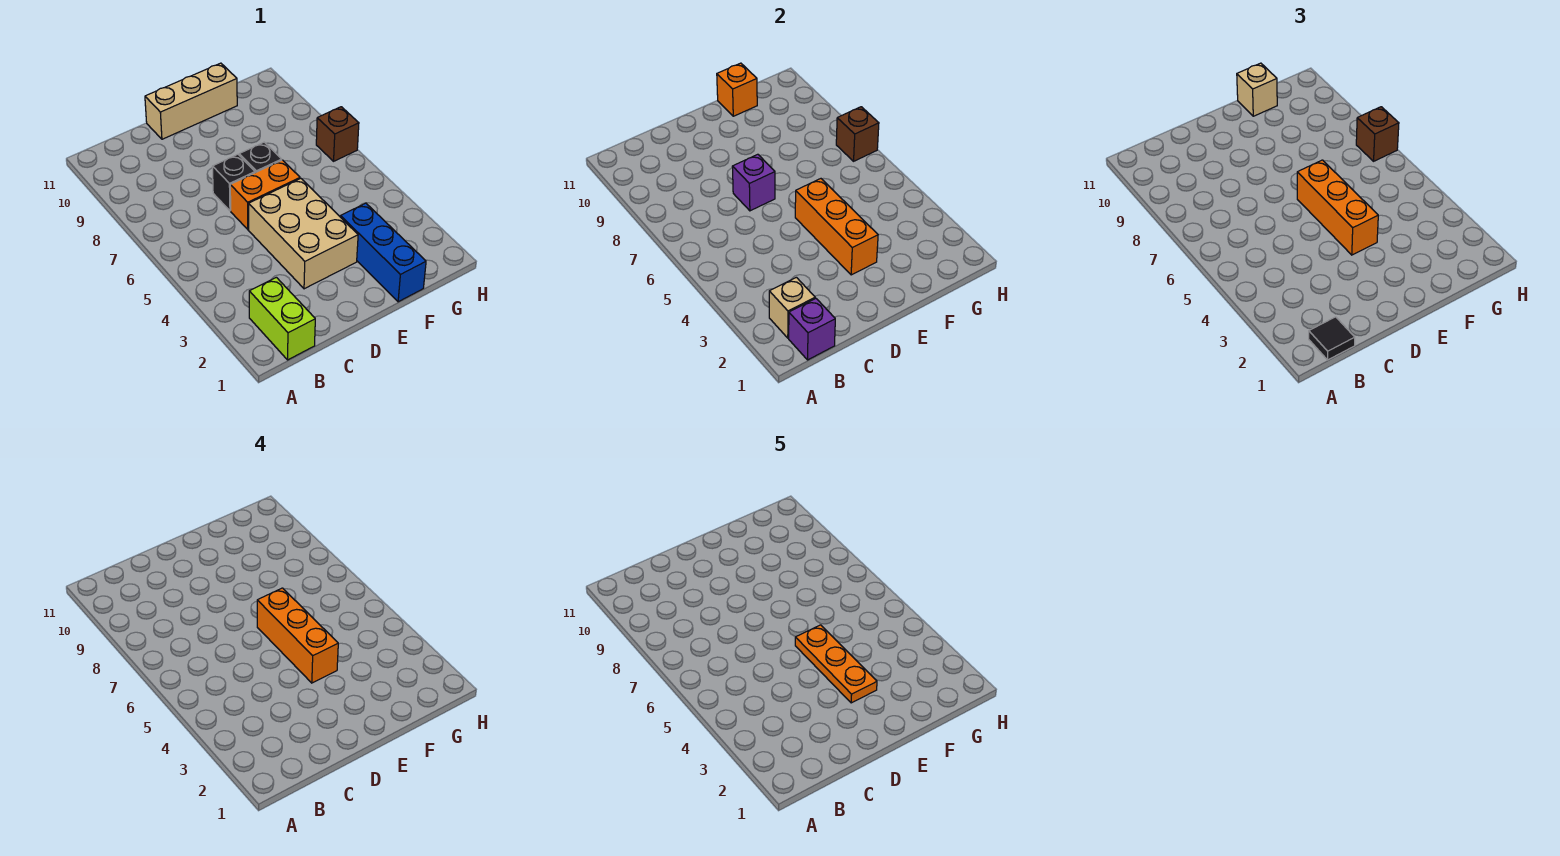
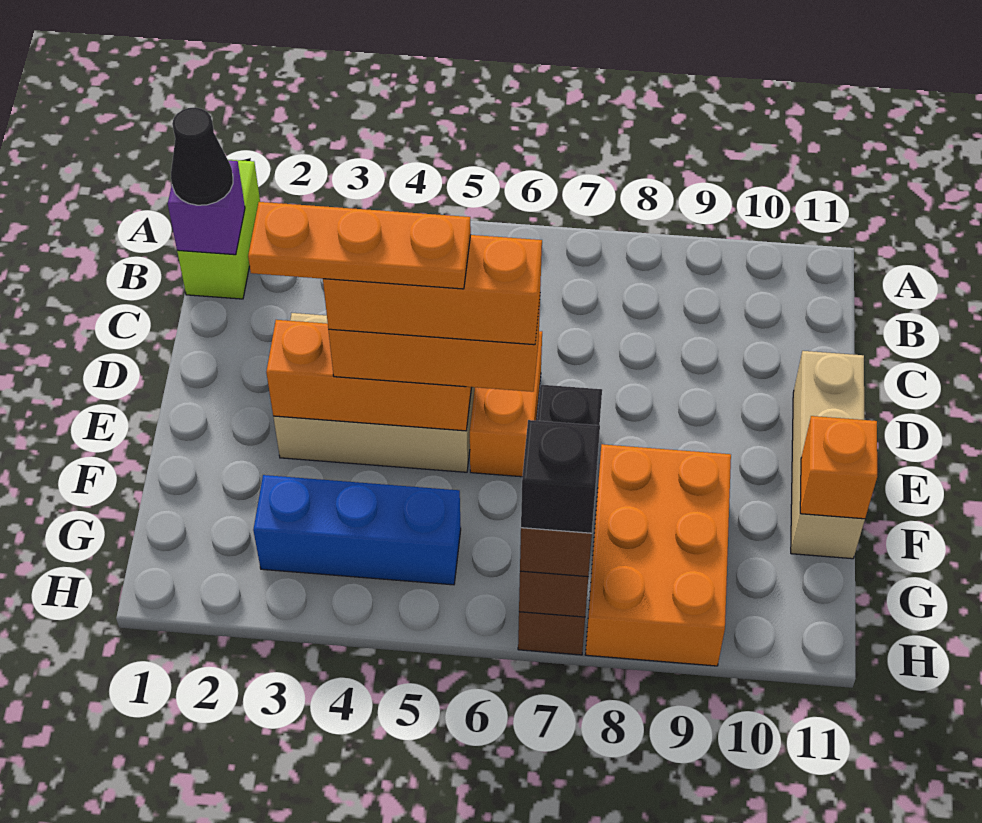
lime 1x2 brick [249,277,315,360] -> lime 1x2 brick turned to [177,160,260,299]
black 1x1 tile [1309,317,1355,360] -> black 1x1 cone [171,107,233,205]
tan 1x1 brick [769,277,815,338] -> none
black 1x1 brick [212,154,255,211] -> black 1x1 brick moved to [521,420,600,533]
purple 1x1 brick [732,154,775,211] -> none
blue 1x3 brick [341,203,426,302] -> blue 1x3 brick moved to [253,475,461,585]
none -> orange 2x3 brick [585,444,731,666]
tan 1x1 brick [1237,63,1277,116] -> none

